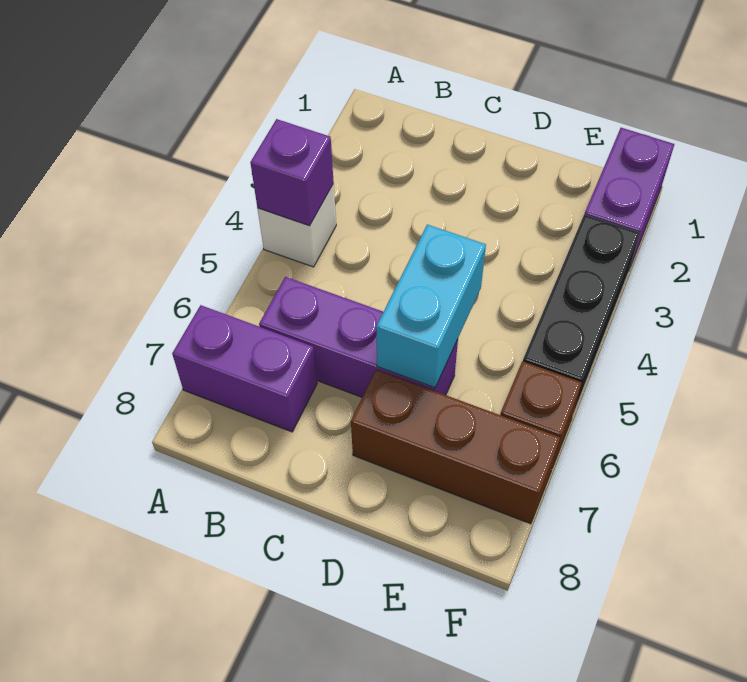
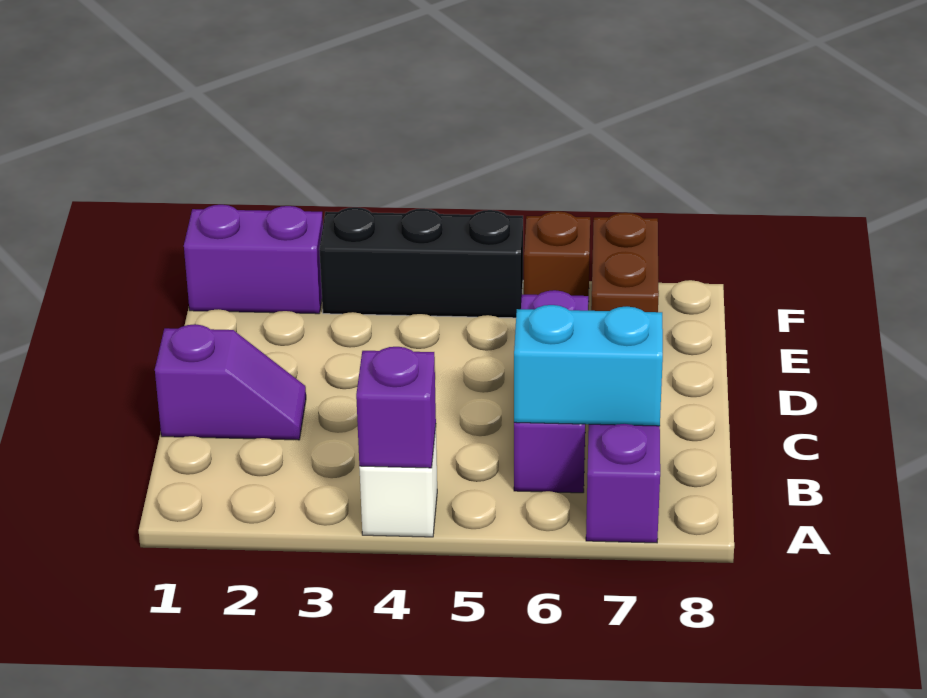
none -> purple 1x2 slope [155,324,306,440]
cyan 1x2 brick [376,225,486,388] -> cyan 1x2 brick moved to [514,305,663,426]
brown 1x3 brick [351,370,560,524] -> brown 1x2 brick [591,213,659,312]

